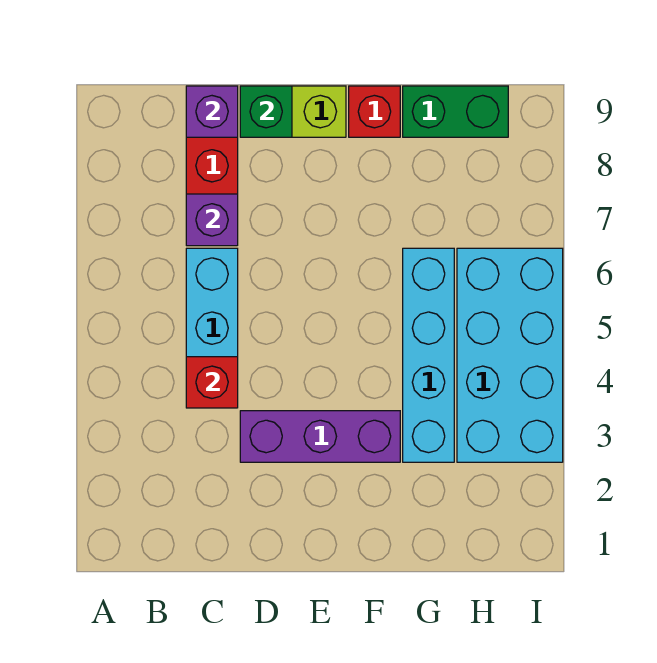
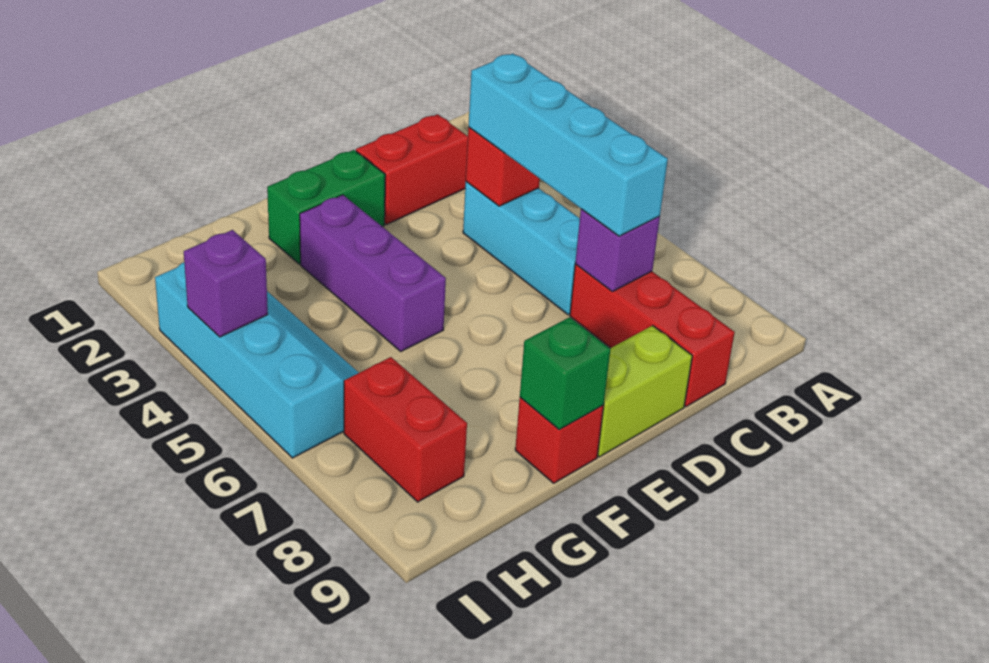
none -> red 1x2 brick [356,114,468,224]
purple 1x1 brick [186,86,238,137] -> purple 1x1 brick moved to [184,230,268,337]
purple 1x3 brick [240,411,400,462] -> purple 1x3 brick turned to [300,195,446,351]
green 1x1 brick [240,86,292,137] -> green 1x1 brick moved to [520,317,610,429]
cyan 1x4 brick [403,248,454,462] -> cyan 1x4 brick moved to [469,53,668,236]
green 1x2 brick [403,86,508,137] -> green 1x2 brick moved to [267,150,385,264]
cyan 2x4 brick [457,248,563,462] -> cyan 2x4 slope [155,263,359,458]
none -> red 1x2 brick [344,357,467,502]

